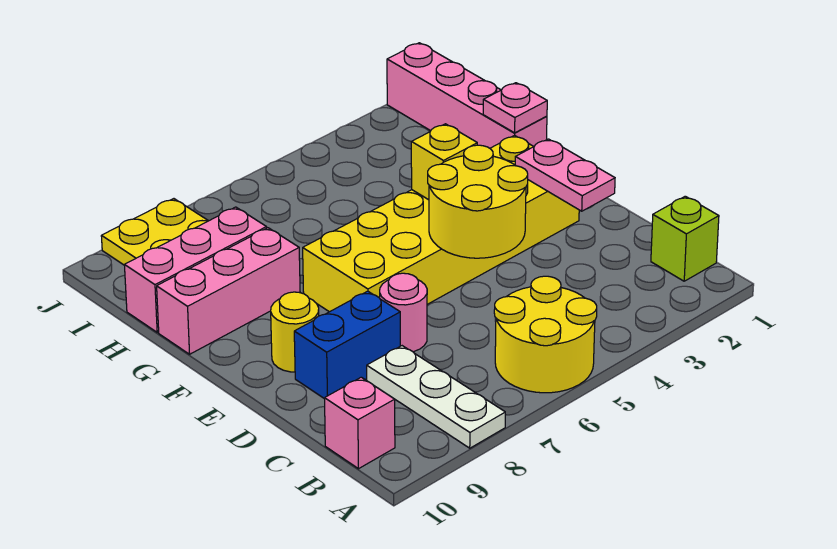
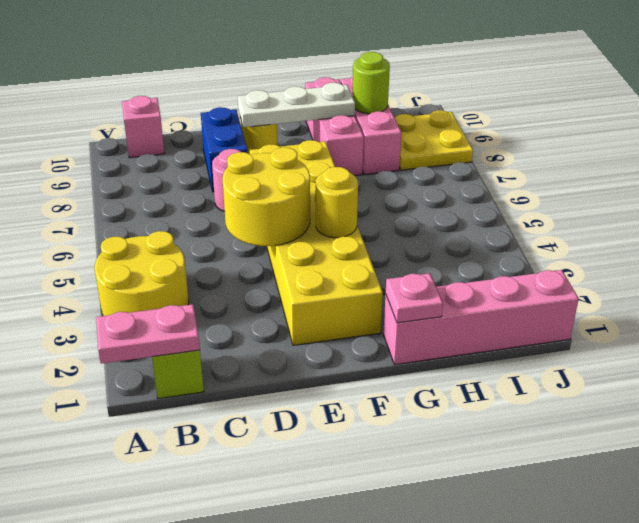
yellow 2x2 round brick [494,276,597,393] -> yellow 2x2 round brick moved to [95,231,189,316]
white 1x3 plate [367,346,505,448] -> white 1x3 plate moved to [238,83,355,127]
pink 1x2 plate [515,139,615,211] -> pink 1x2 plate moved to [96,304,200,364]
yellow 1x1 brick [411,124,477,200] -> yellow 1x1 round brick [316,167,358,238]
none -> lime 1x1 round brick [352,52,390,114]

